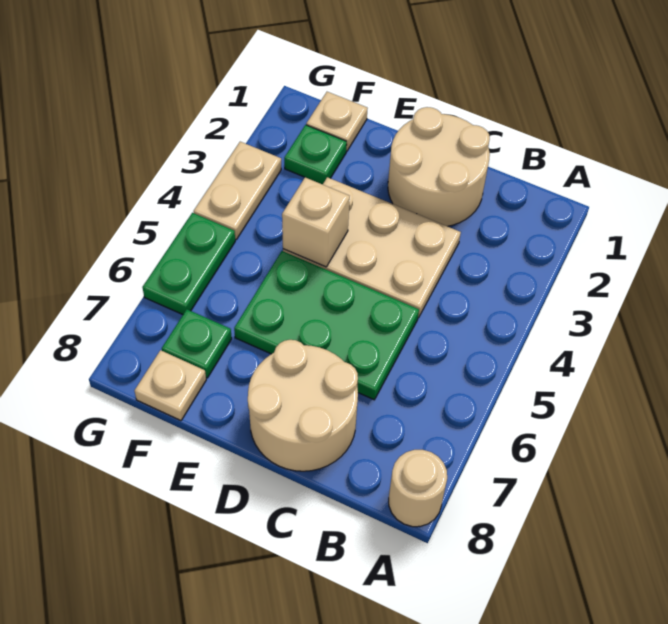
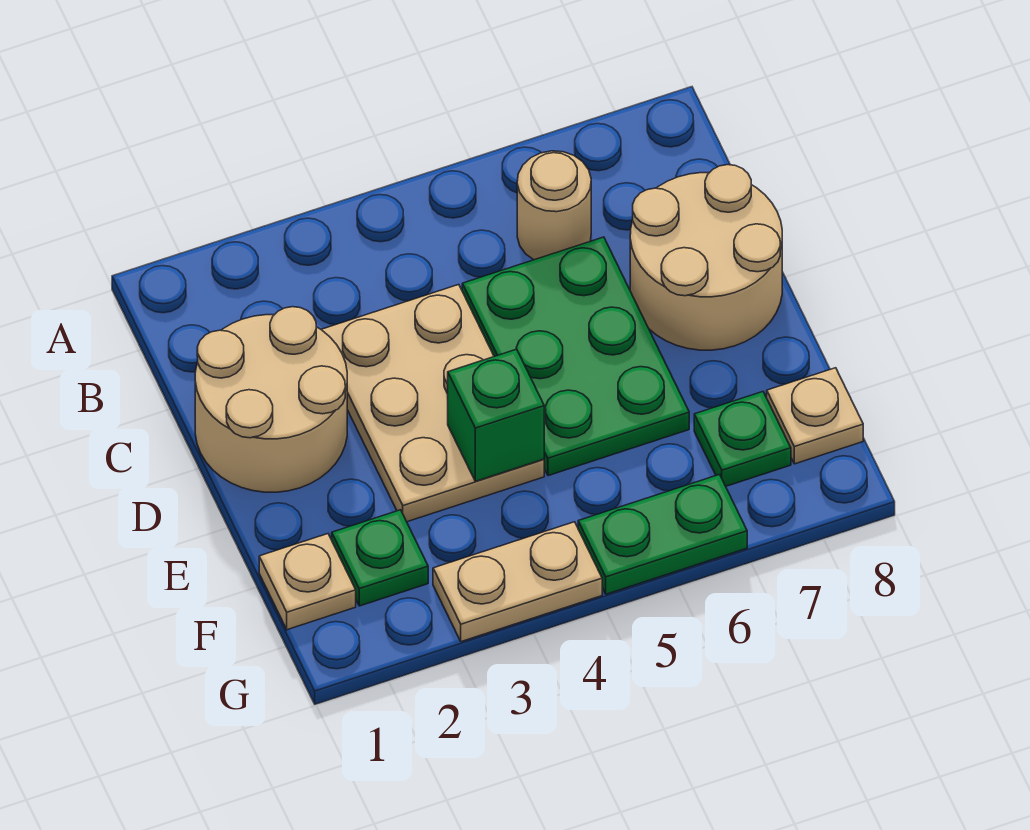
tan 1x1 round brick [389,450,447,527] -> tan 1x1 round brick moved to [517,151,591,260]
tan 1x1 brick [282,177,350,267] -> green 1x1 brick [448,349,544,481]

